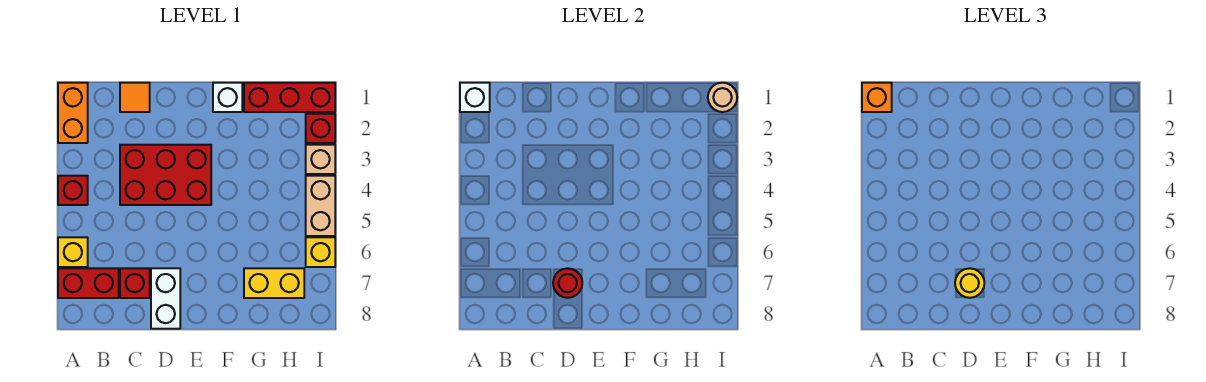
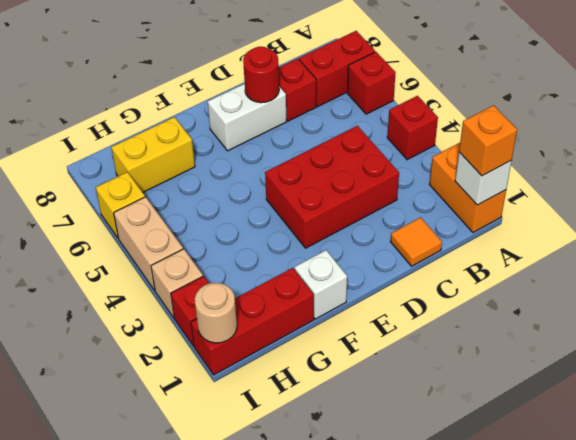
yellow 1x1 brick [58,237,88,267] -> red 1x1 brick [347,52,396,114]
white 1x2 brick [151,268,180,329] -> white 1x2 brick turned to [208,84,287,151]
yellow 1x1 round brick [955,268,984,298] -> none

